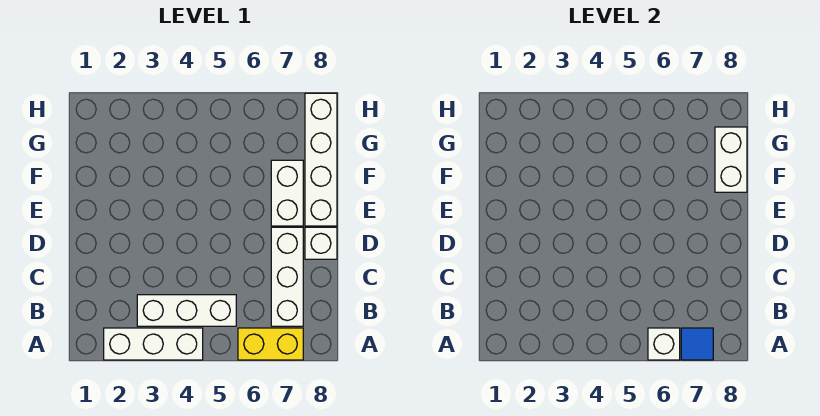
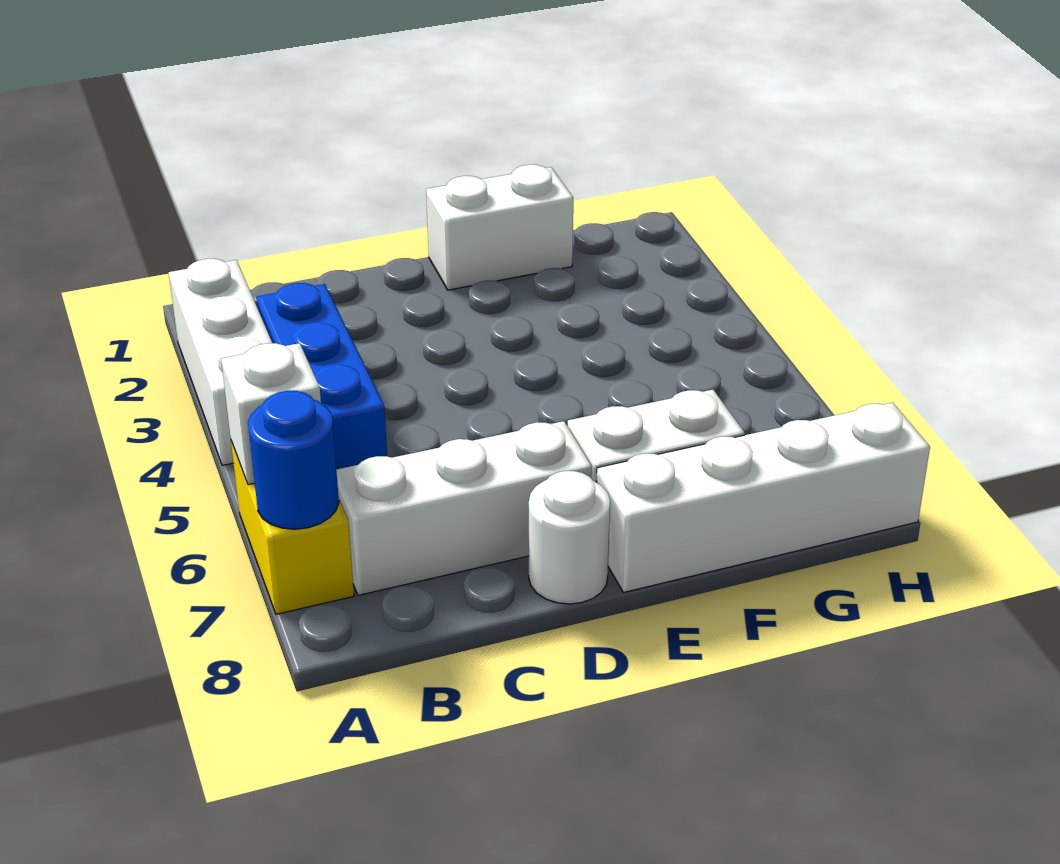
blue 1x1 tile [681,328,713,360] -> blue 1x1 round brick [248,391,339,529]
white 1x3 brick [137,295,236,326] -> blue 1x3 brick [256,283,387,469]
white 1x1 brick [305,227,337,259] -> white 1x1 round brick [529,471,610,604]
white 1x2 brick [715,127,747,192] -> white 1x2 brick moved to [426,165,573,290]

